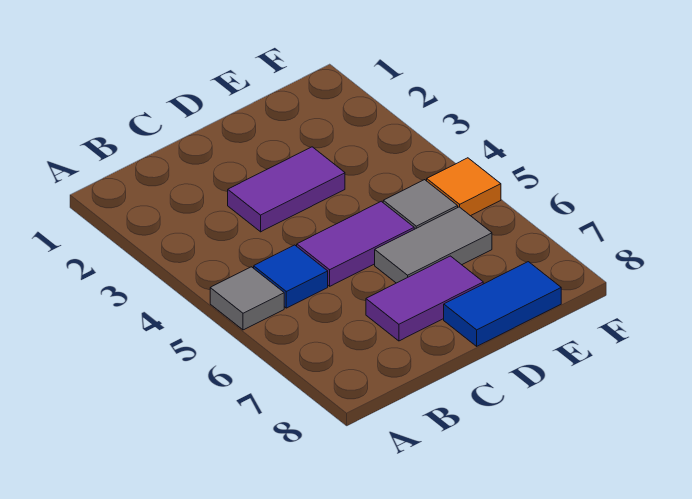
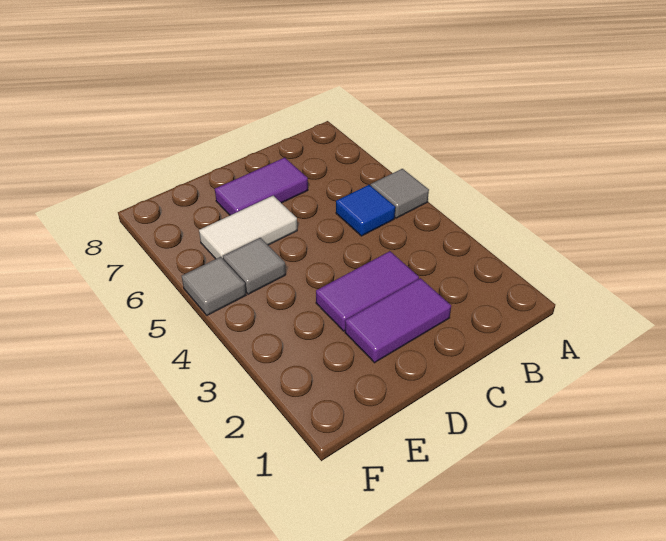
purple 1x2 tile [297,201,414,286] -> purple 1x2 tile moved to [345,278,451,363]
grey 1x2 tile [375,207,492,283] -> white 1x2 tile [199,196,297,259]
blue 1x2 tile [444,262,561,346] -> none
orange 1x1 tile [427,158,501,216] -> grey 1x1 tile [182,257,246,315]

